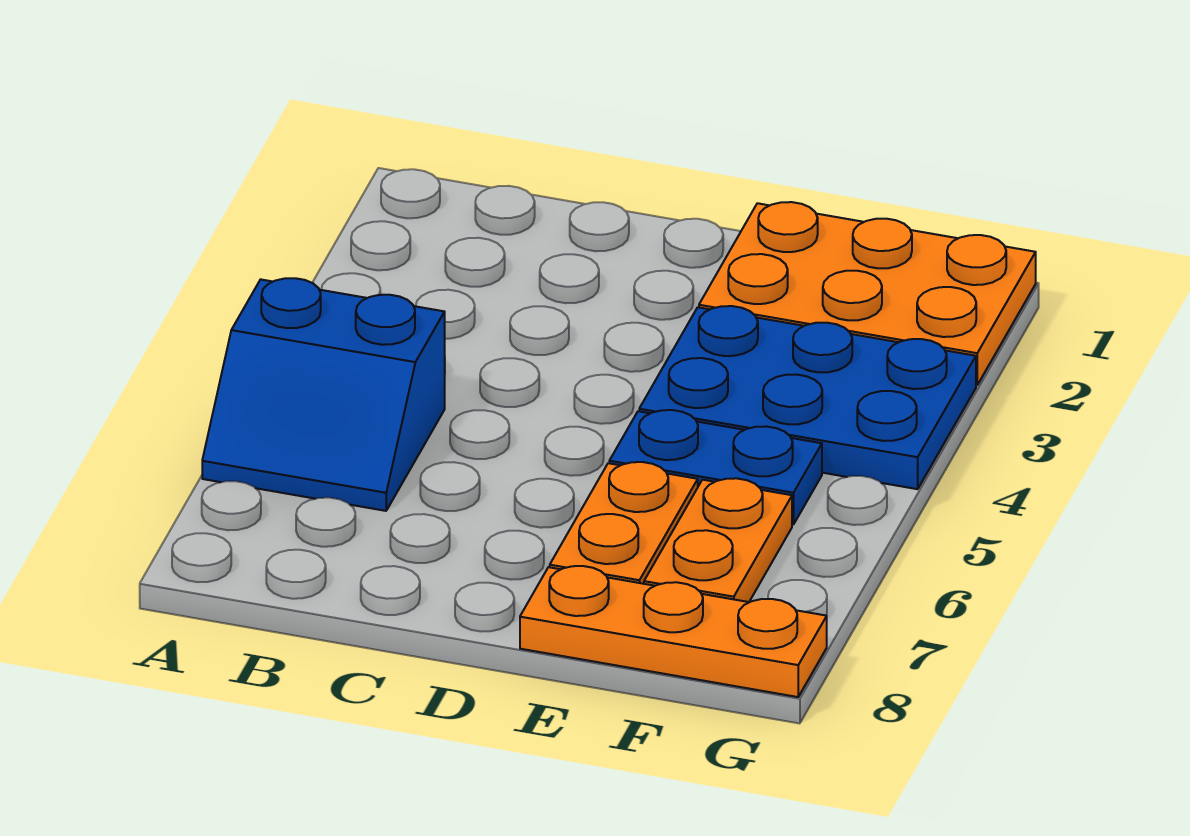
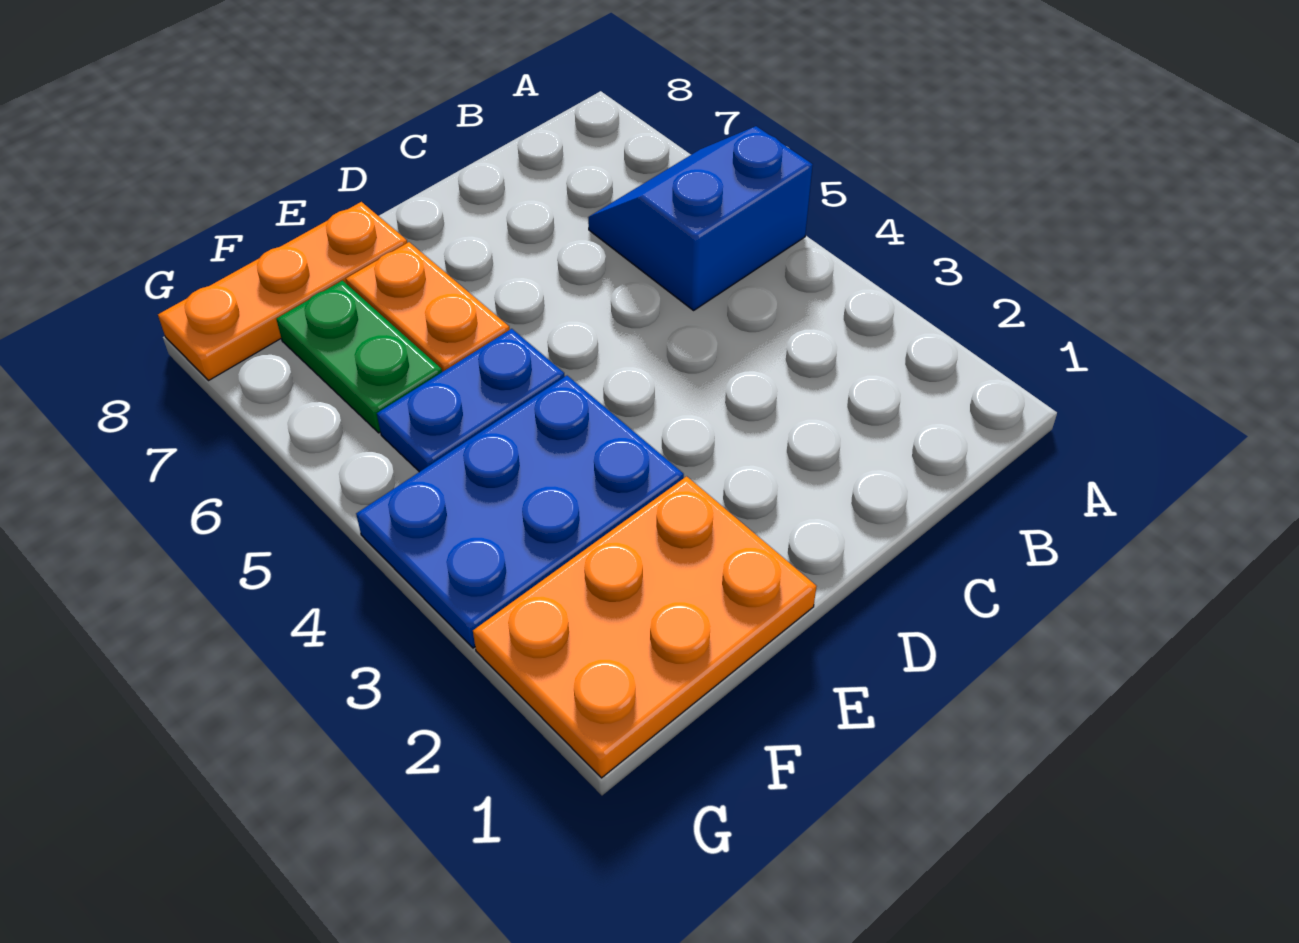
orange 1x2 plate [644,478,792,602] -> green 1x2 plate [276,281,442,433]

